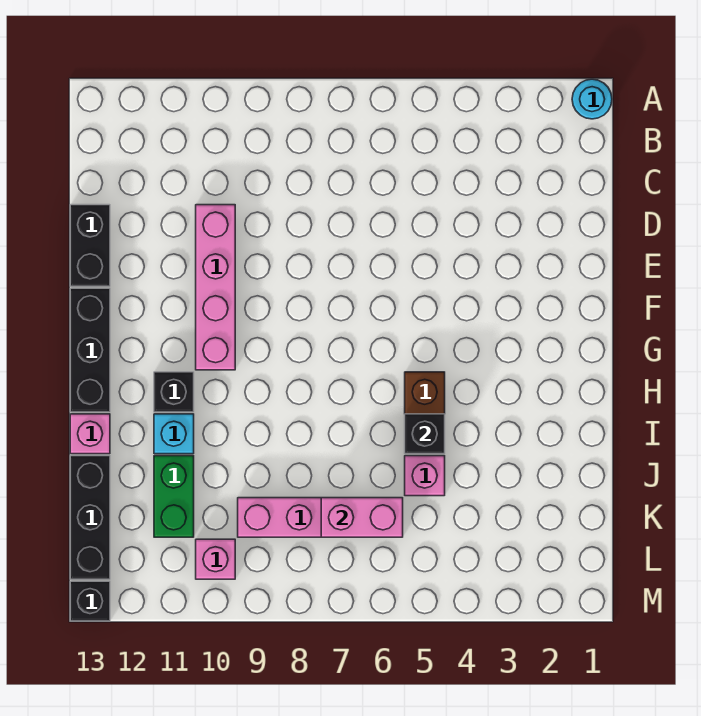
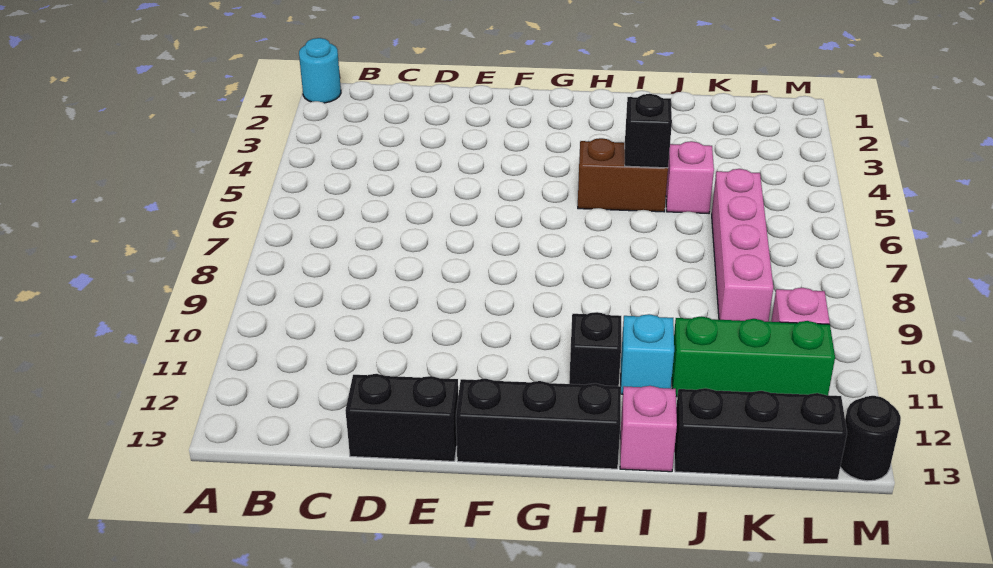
pink 1x4 brick [196,205,235,370] -> none
green 1x2 brick [154,456,194,537] -> green 1x3 brick [672,316,835,397]
pink 1x2 brick [321,498,403,537] -> none
black 1x1 brick [70,581,110,621] -> black 1x1 round brick [840,396,901,481]

